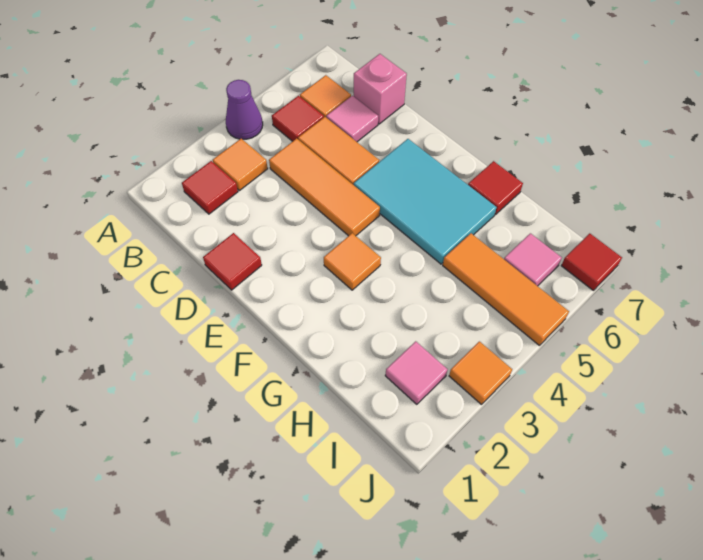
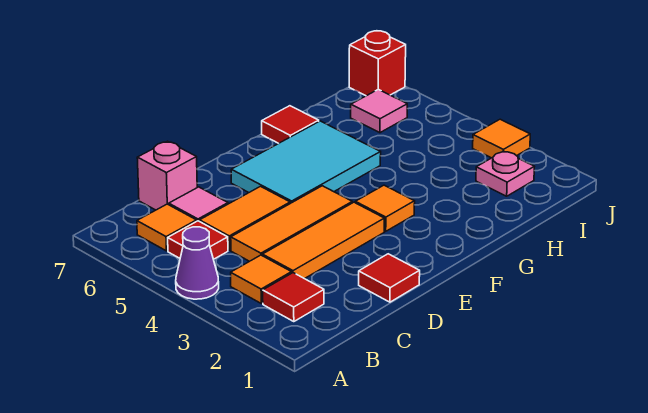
orange 1x3 tile [443,233,569,345] -> orange 1x3 tile moved to [262,202,384,279]
pink 1x1 tile [385,341,448,404] -> pink 1x1 plate [476,151,534,196]
red 1x1 tile [561,233,622,290] -> red 1x1 brick [349,31,406,96]

